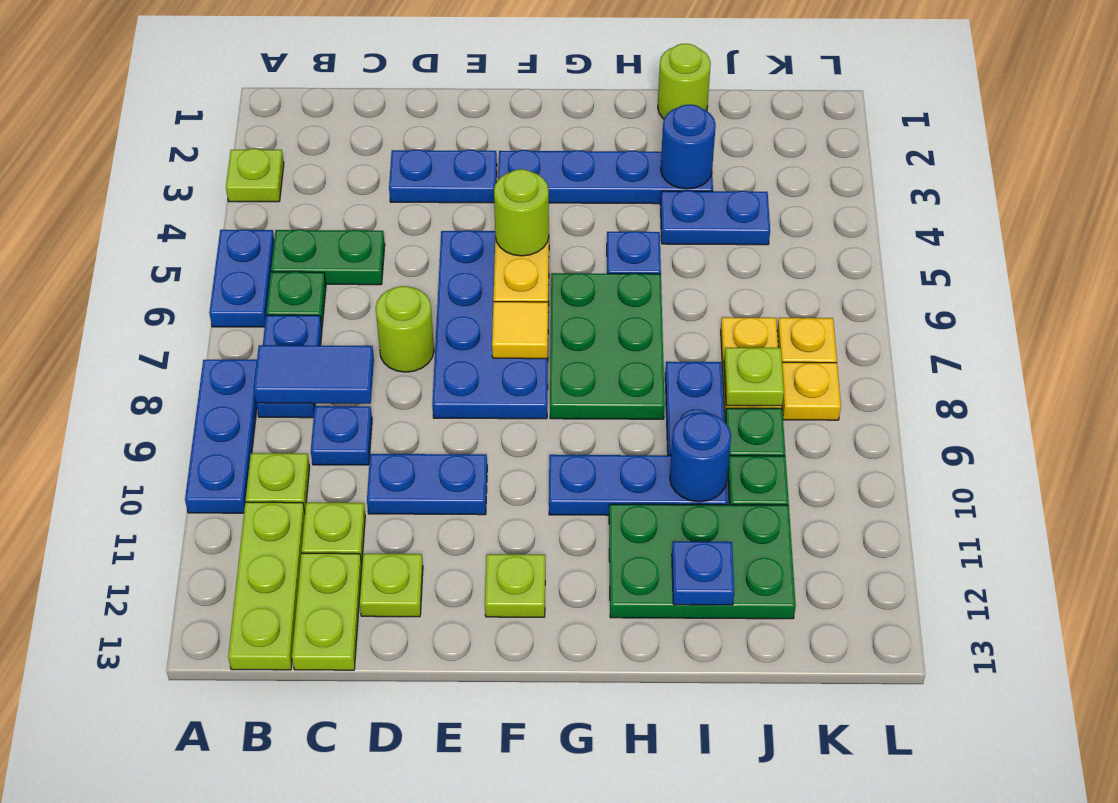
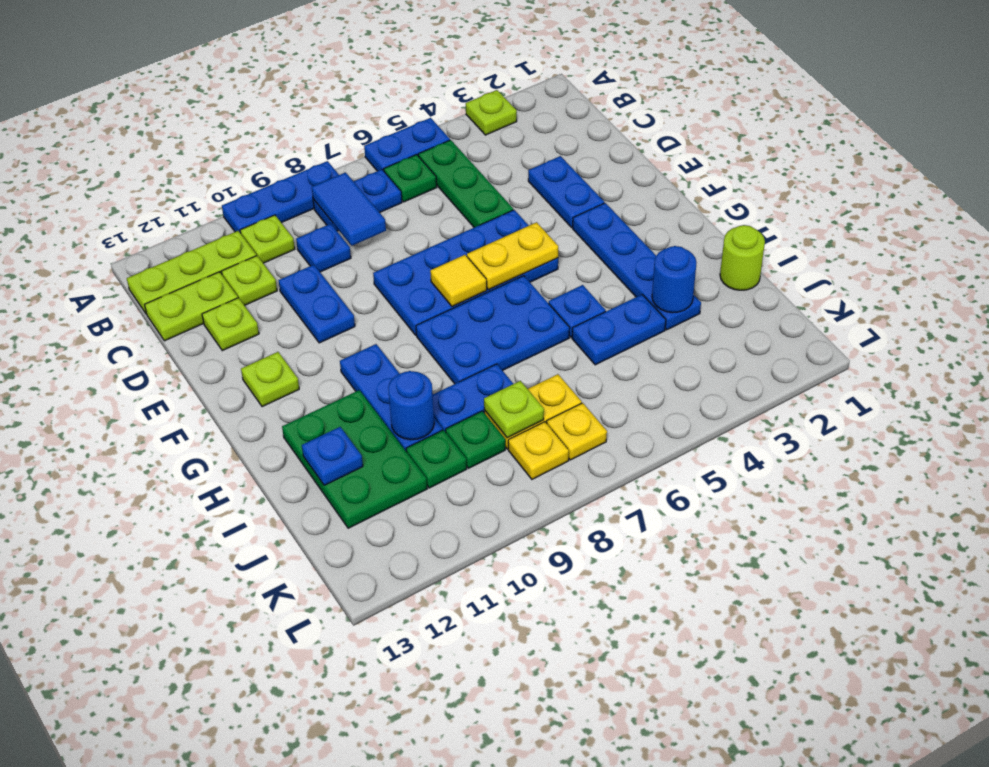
green 1x2 plate [271,230,385,285] -> green 1x3 plate [418,140,513,227]
lime 1x1 round brick [376,286,434,372] -> none
lime 1x1 round brick [494,169,549,256] -> none
green 2x3 plate [550,273,665,419] -> blue 2x3 plate [416,276,570,384]
blue 1x2 plate [660,191,770,245] -> blue 1x2 plate turned to [572,295,666,365]

